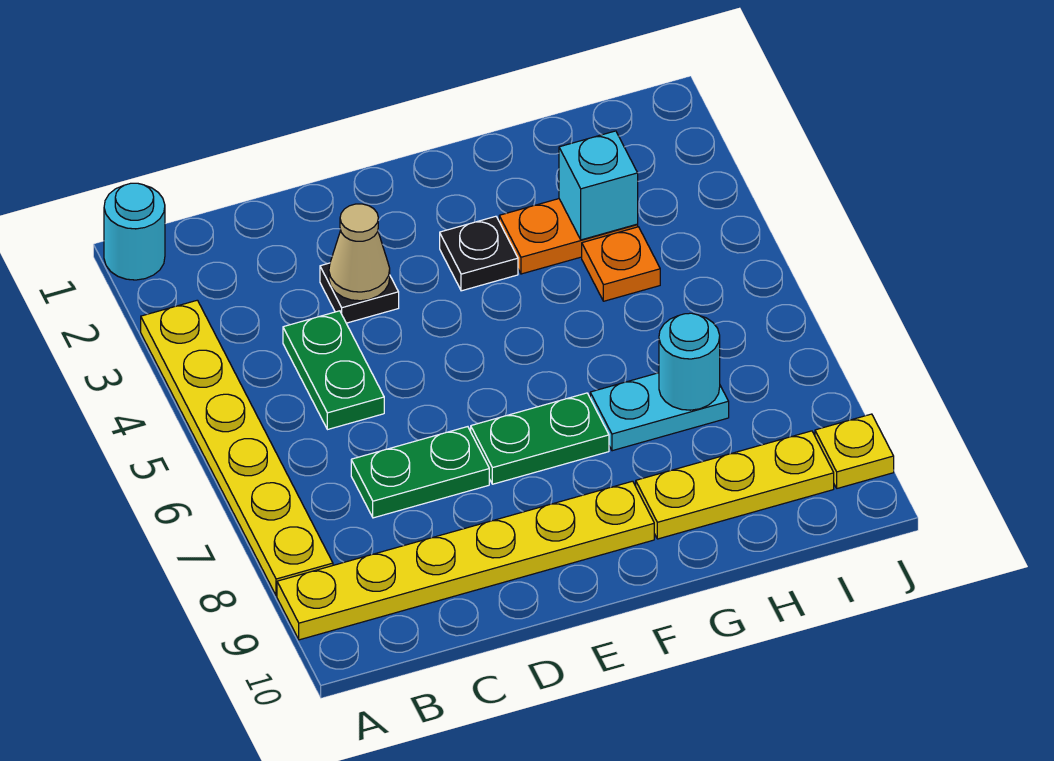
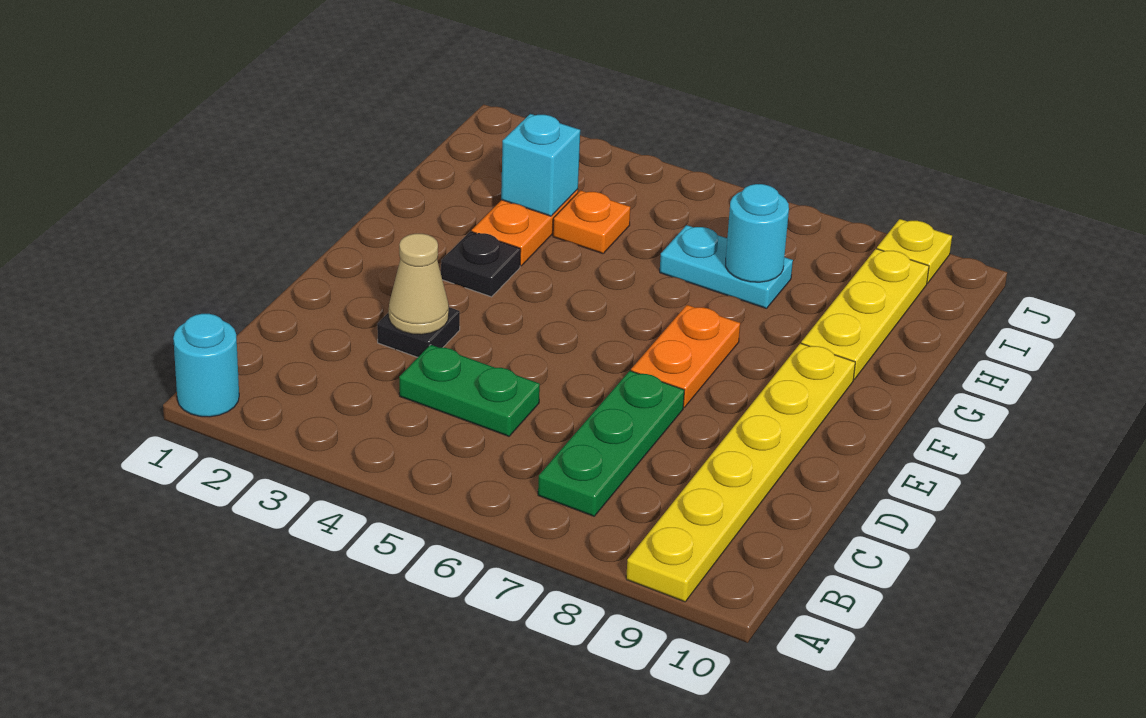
yellow 1x6 plate [141,300,333,596] -> none
green 1x2 plate [351,427,489,518] -> green 1x3 plate [538,371,684,516]
green 1x2 plate [471,393,609,484] -> orange 1x2 plate [631,305,740,408]
cyan 1x2 plate [590,373,729,451] -> cyan 1x2 plate turned to [660,225,793,309]

